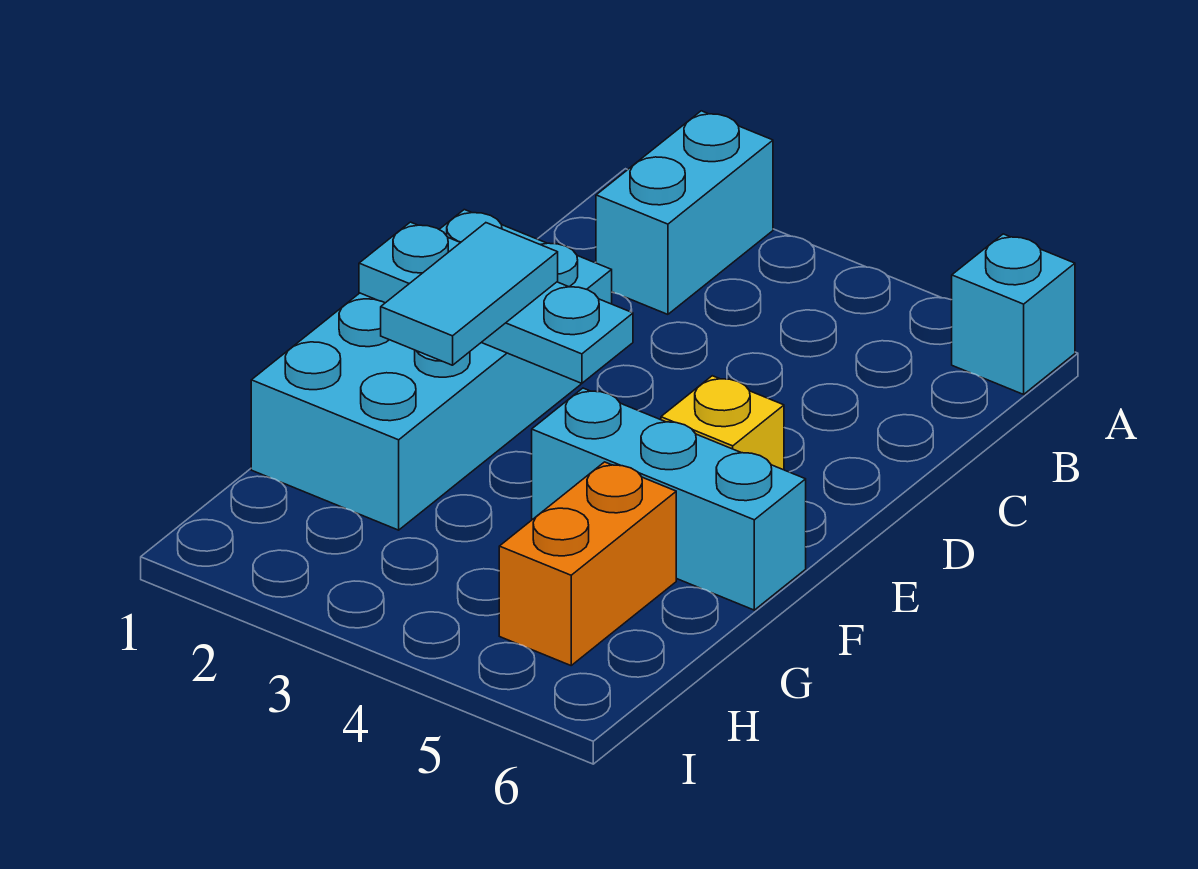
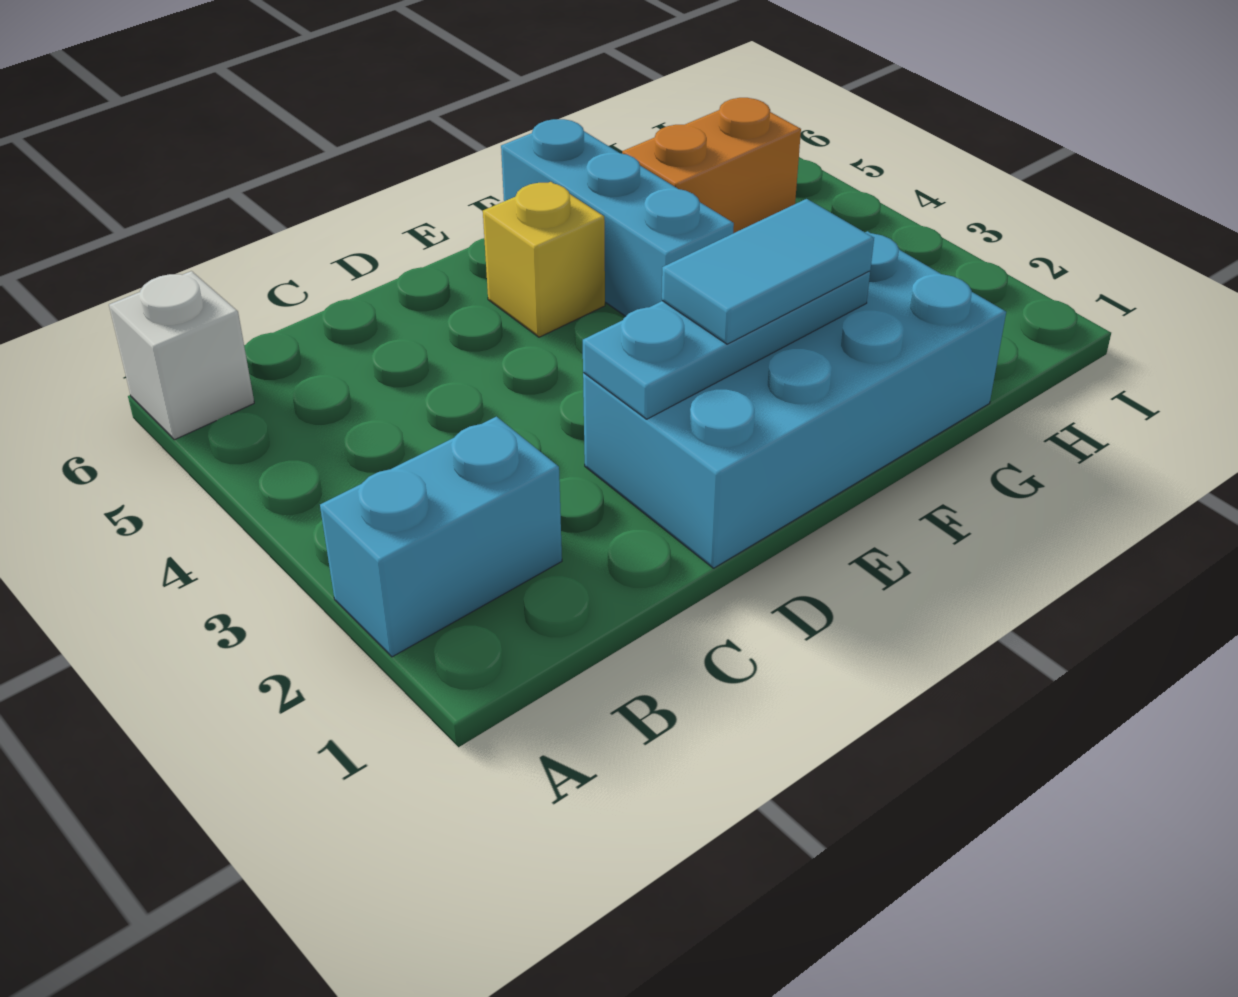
cyan 1x1 brick [952,234,1075,394] -> white 1x1 brick [109,271,254,440]
cyan 1x3 plate [359,222,633,383] -> cyan 1x3 plate turned to [583,271,870,419]

